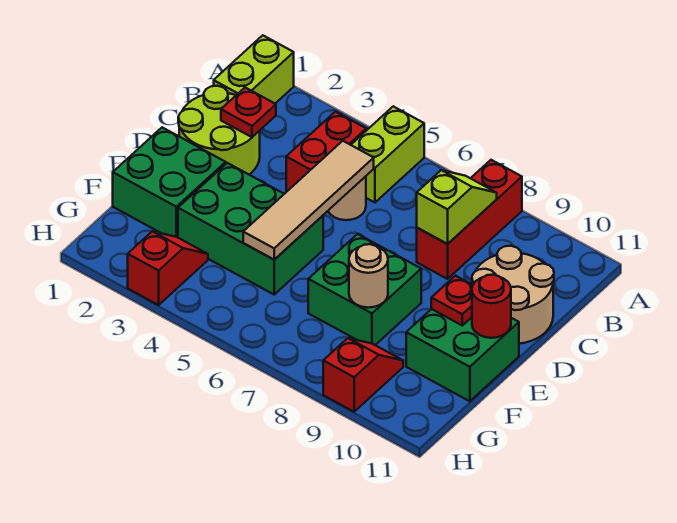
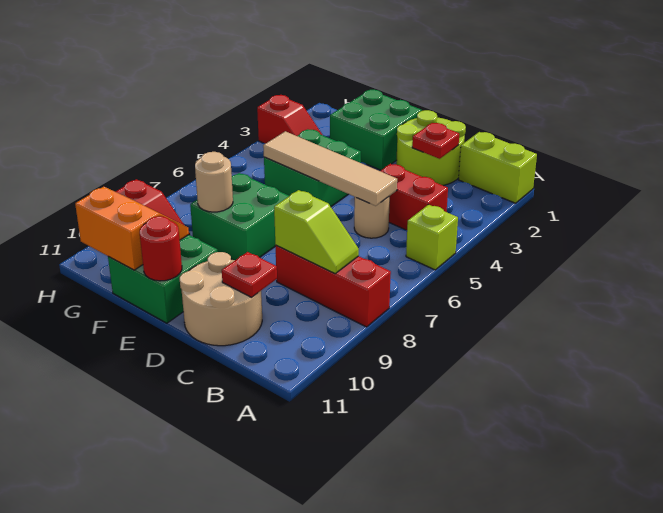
lime 1x2 brick [351,106,424,203] -> lime 1x1 brick [406,205,458,270]
green 2x3 brick [178,163,323,294] -> green 2x2 brick [264,130,361,207]
red 1x1 plate [431,276,473,325] -> red 1x1 plate moved to [222,252,277,297]
none -> orange 2x2 slope [75,187,189,270]

